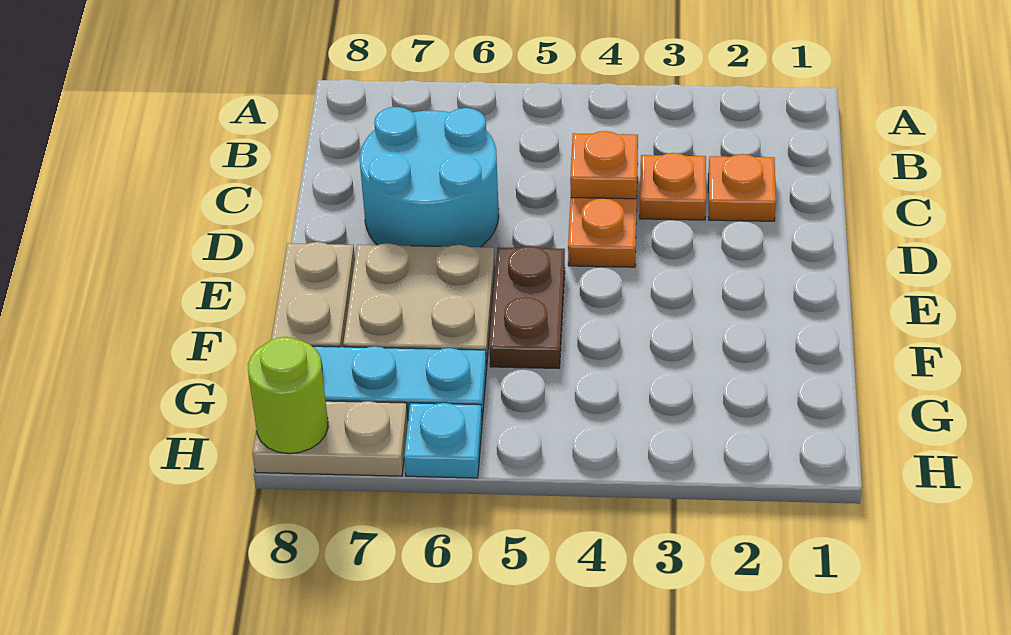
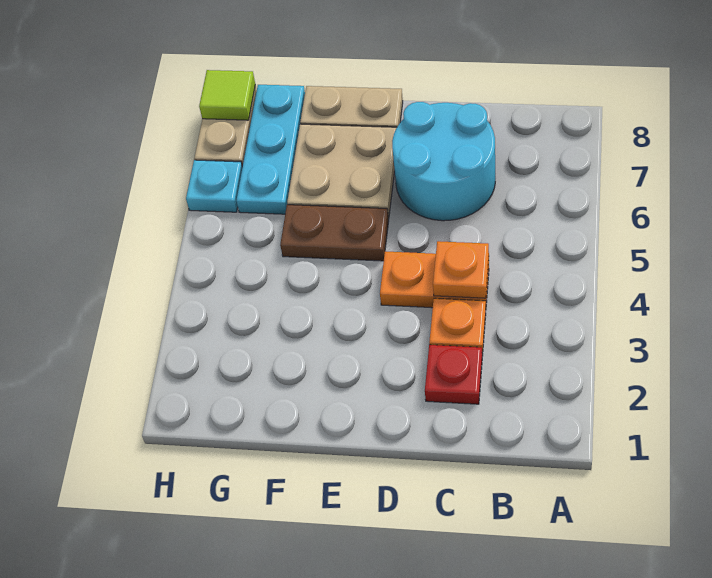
orange 1x1 plate [708,154,776,221] -> red 1x1 plate [425,345,482,404]
lime 1x1 round brick [248,337,328,454] -> lime 1x1 tile [199,70,255,120]

